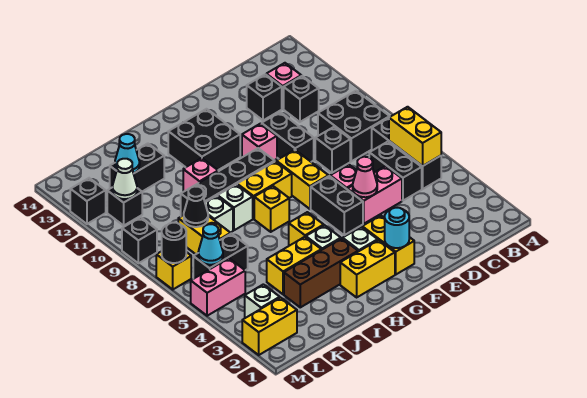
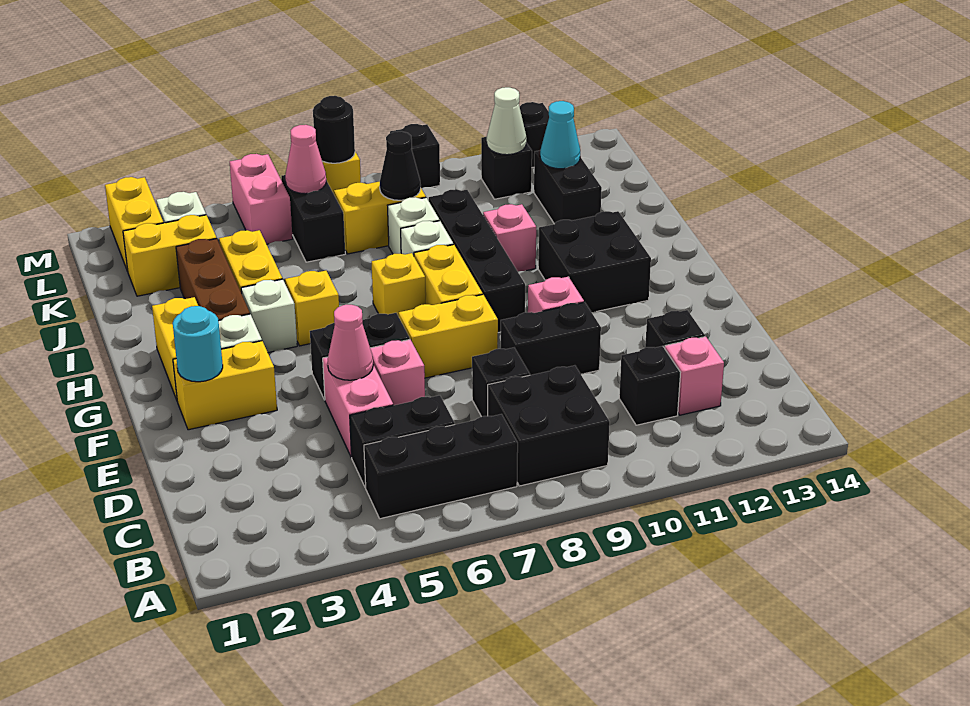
yellow 1x2 brick [389,107,441,166] -> yellow 1x2 brick moved to [123,215,217,296]
cyan 1x1 cone [198,224,223,265] -> pink 1x1 cone [285,125,326,194]

